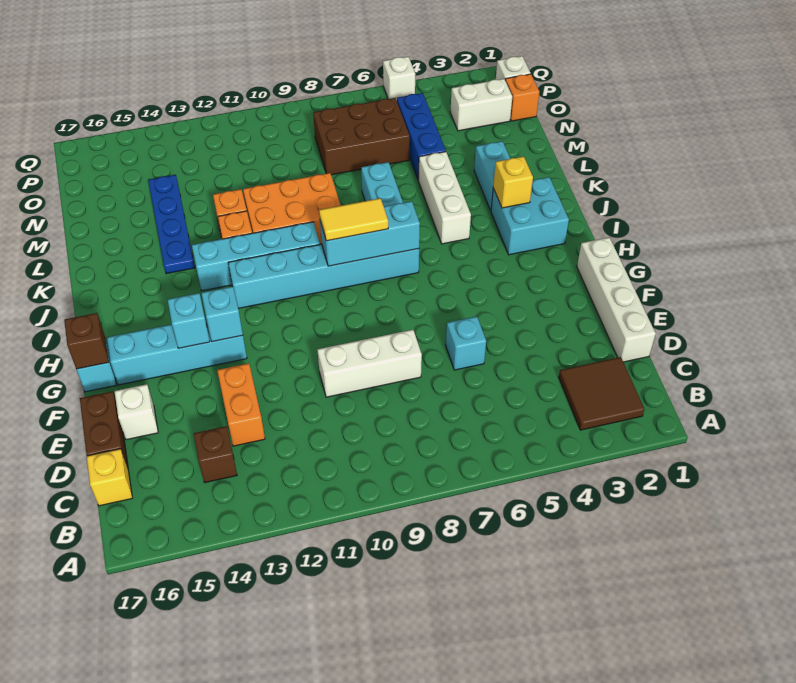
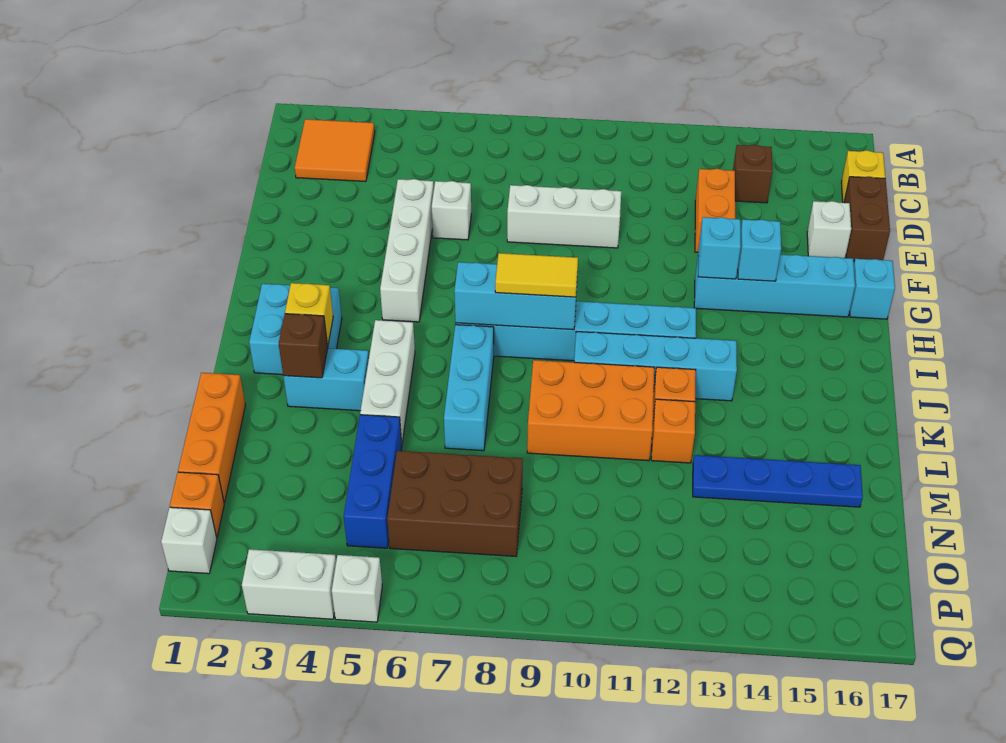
brown 2x2 tile [559,357,644,430] -> orange 2x2 tile [295,119,375,181]
white 1x4 brick [577,237,656,362] -> white 1x4 brick moved to [380,179,434,322]
cyan 1x1 brick [446,317,486,370] -> white 1x1 brick [432,181,471,240]
brown 1x1 brick [64,313,109,369] -> brown 1x1 brick moved to [279,314,328,378]
cyan 1x2 brick [474,141,510,211] -> cyan 1x2 brick turned to [283,348,369,411]
blue 1x4 plate [148,175,195,274] -> blue 1x4 plate turned to [693,455,863,507]
none -> orange 1x3 brick [178,373,245,503]
white 1x2 brick [450,79,512,131] -> white 1x2 brick moved to [242,549,336,619]

